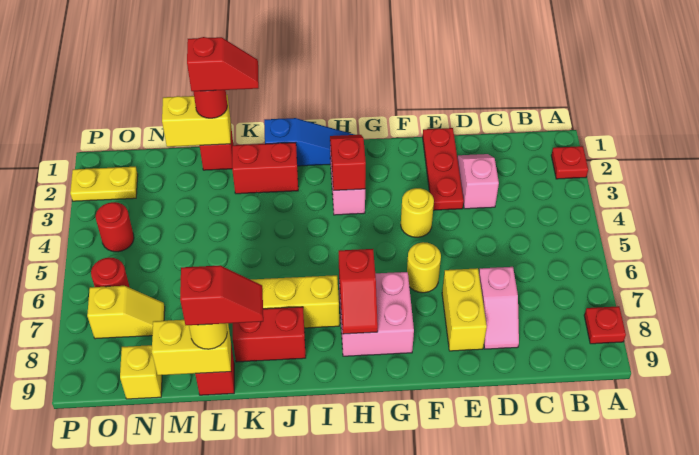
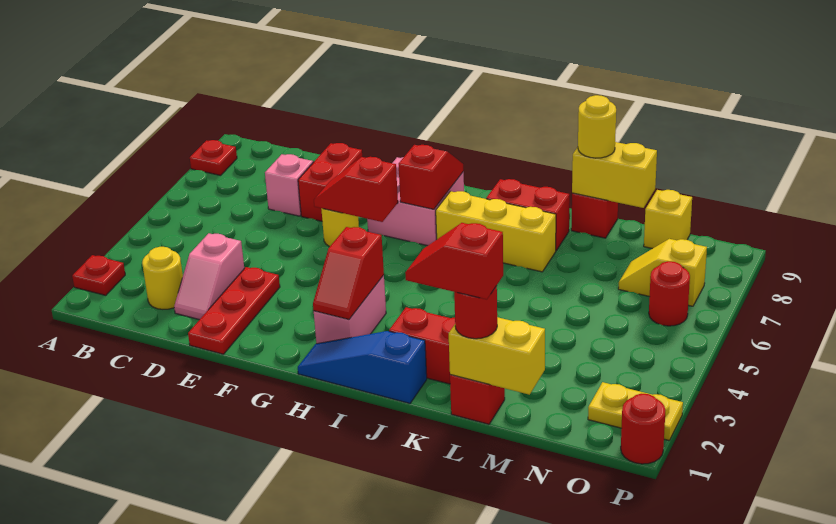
yellow 1x2 brick [442,268,487,351] -> red 1x2 brick [298,143,362,221]
yellow 1x1 round brick [401,188,434,237] -> yellow 1x1 round brick moved to [142,247,183,309]
red 1x2 slope [180,265,263,325] -> red 1x2 slope moved to [314,157,398,222]
red 1x1 round brick [96,202,134,252] -> red 1x1 round brick moved to [621,394,665,464]

